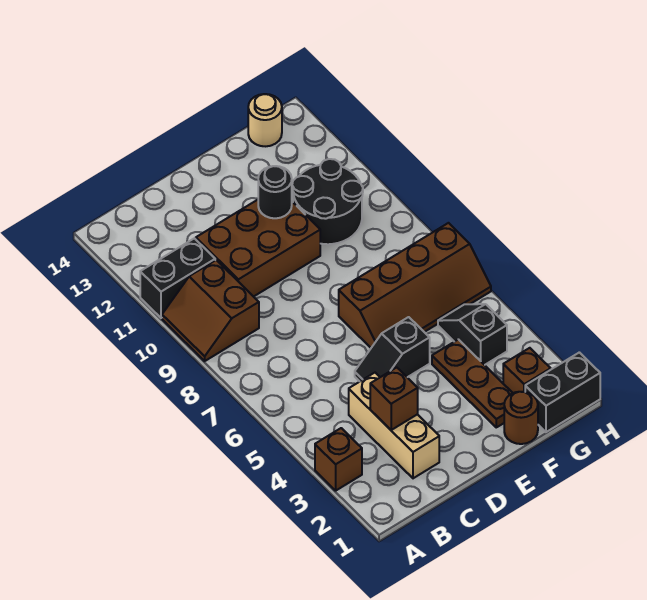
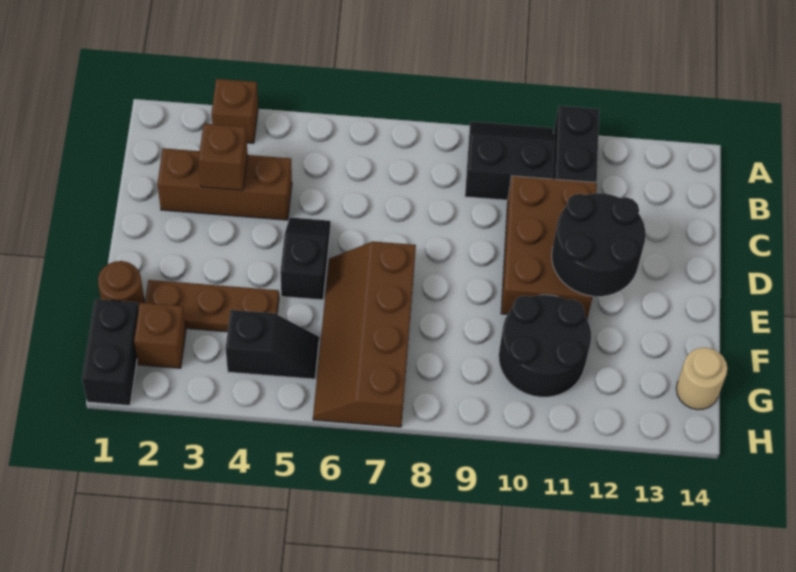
brown 2x2 slope [162,260,259,361] -> black 2x2 slope [465,121,555,200]
tan 1x3 brick [349,373,439,478] -> brown 1x3 brick [157,148,292,220]
black 1x1 round brick [258,166,292,218] -> black 2x2 round brick [552,193,646,296]

